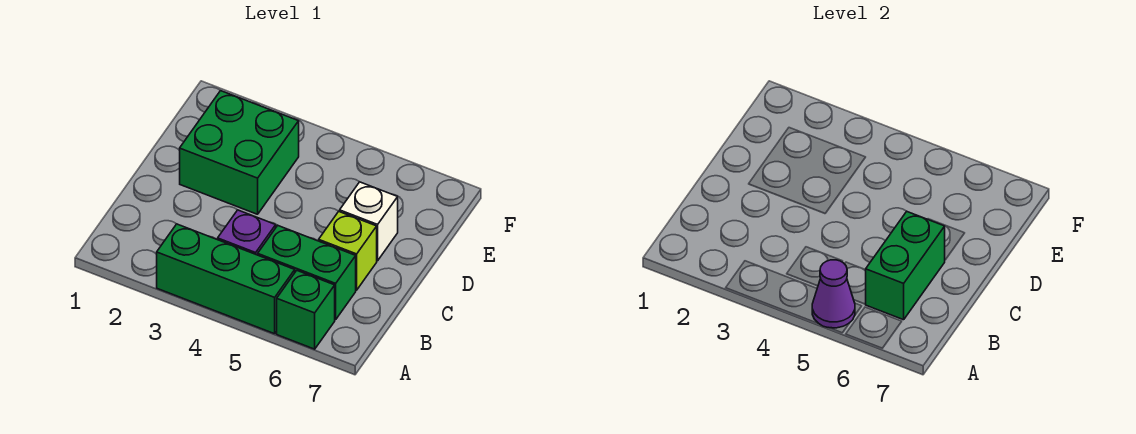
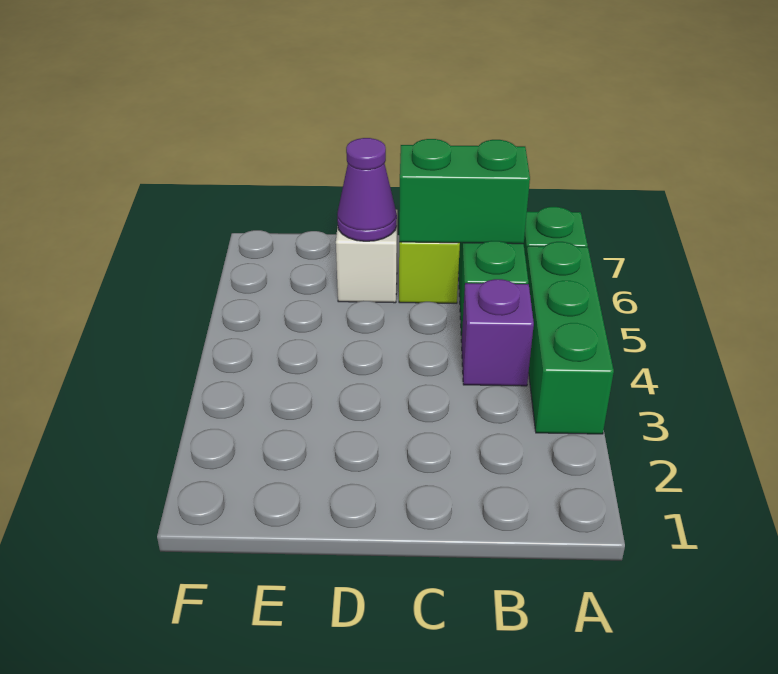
purple 1x1 cone [812,260,855,328] -> purple 1x1 cone moved to [337,138,397,241]
green 2x2 brick [180,91,299,214] -> none

